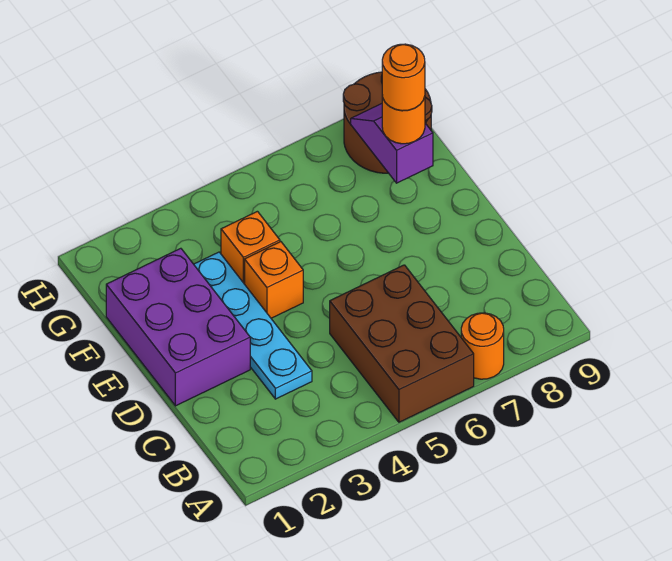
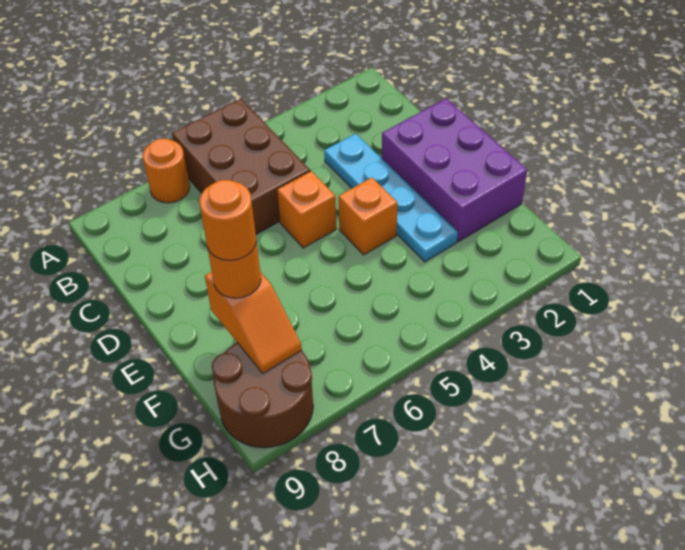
orange 1x1 brick [221,211,280,284] -> orange 1x1 brick moved to [277,171,337,248]
purple 1x2 slope [351,104,433,183] -> orange 1x2 slope [205,272,302,373]

